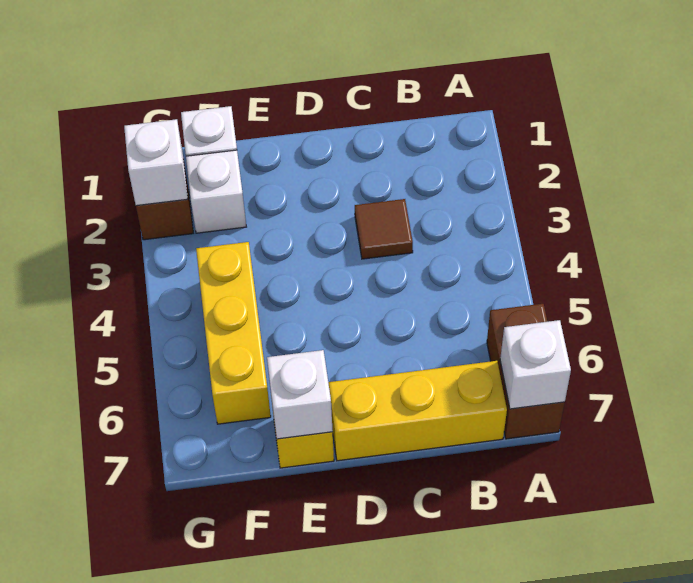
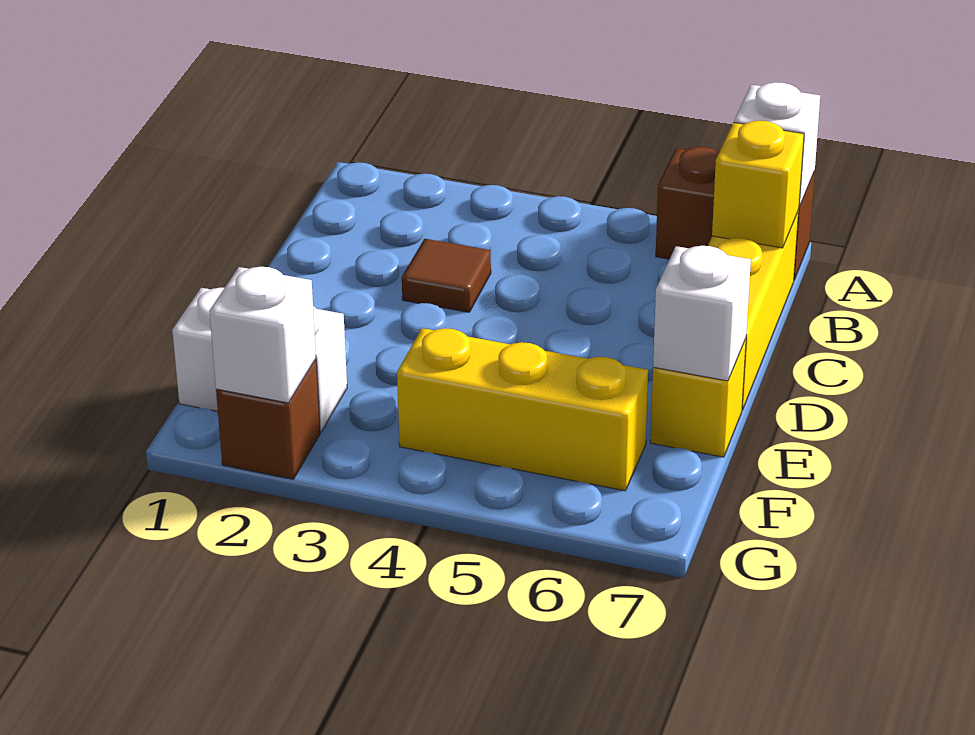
none -> yellow 1x1 brick [712,121,804,248]

